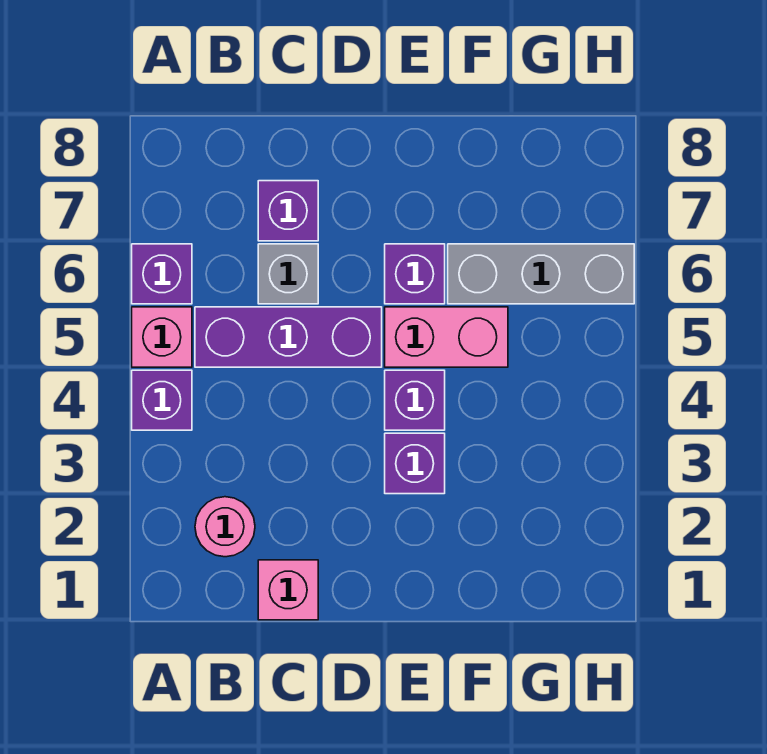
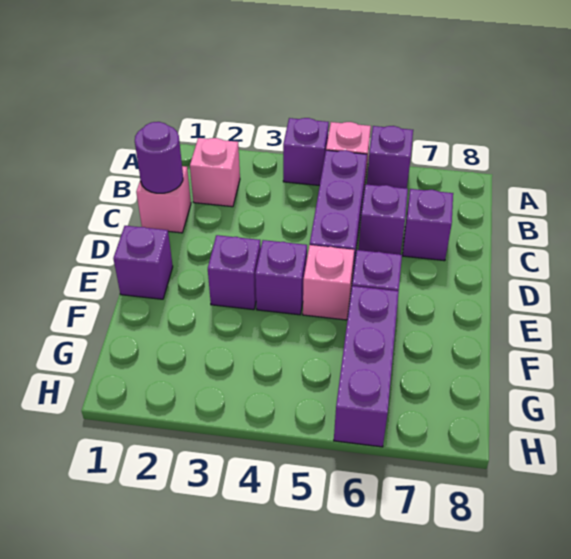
pink 1x1 round brick [195,497,255,557] -> pink 1x1 brick [190,138,240,207]
none -> purple 1x1 round brick [135,122,183,193]
grey 1x1 brick [258,244,318,304] -> purple 1x1 brick [358,184,408,255]
none -> purple 1x1 brick [113,226,173,299]
pink 1x2 brick [385,307,508,367] -> pink 1x1 brick [303,245,354,320]
grey 1x3 brick [448,244,634,304] -> purple 1x3 brick [334,286,399,447]

